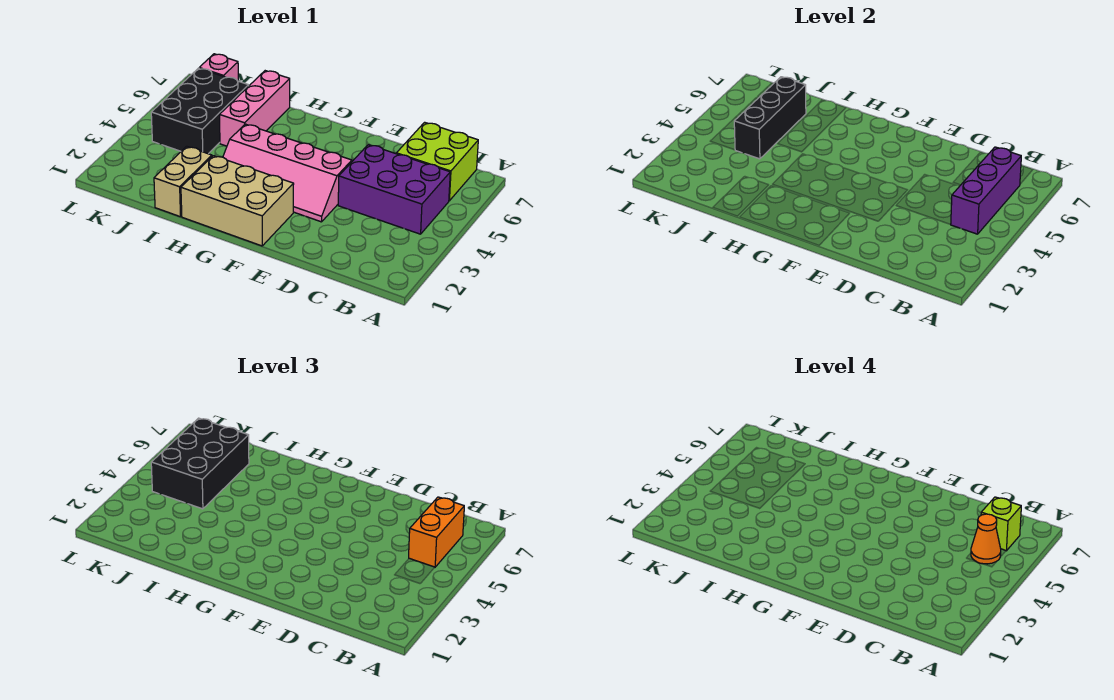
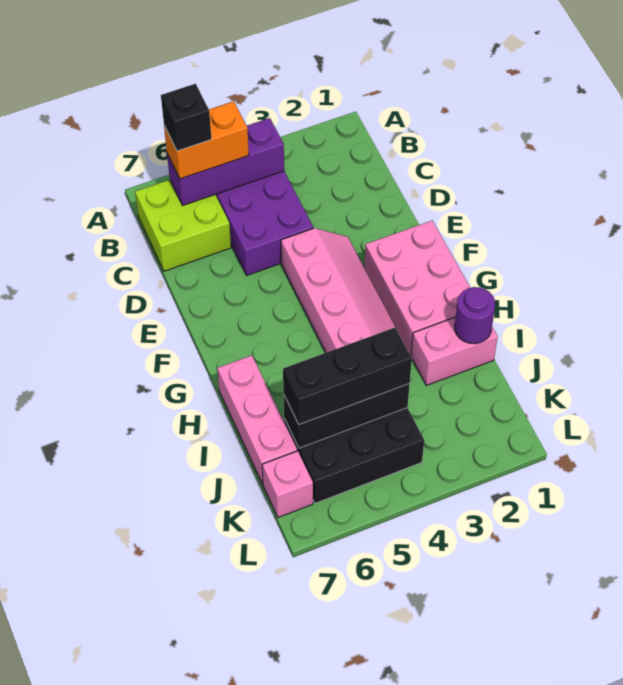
orange 1x1 cone [971,514,1001,564] -> none
lime 1x1 brick [981,497,1021,551] -> black 1x1 brick [161,84,211,151]
tan 2x3 brick [181,156,294,246] -> pink 2x3 brick [364,221,470,355]
tan 1x2 brick [154,146,212,217] -> pink 1x2 brick [411,317,498,385]
none -> purple 1x1 round brick [455,287,495,344]
pink 1x3 brick [220,71,290,146] -> pink 1x3 brick turned to [217,355,297,484]
black 2x3 brick [151,418,249,509] -> black 1x3 brick [283,328,412,425]

